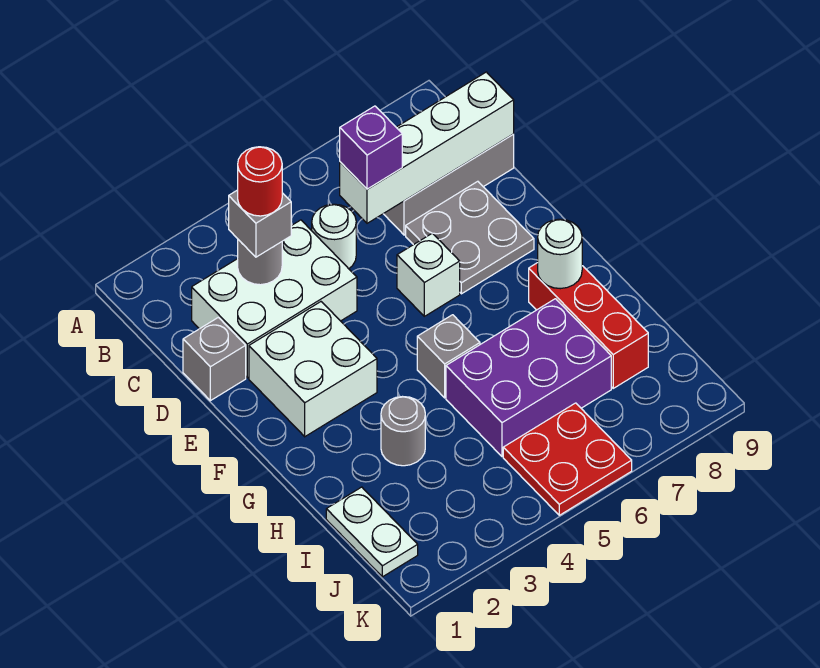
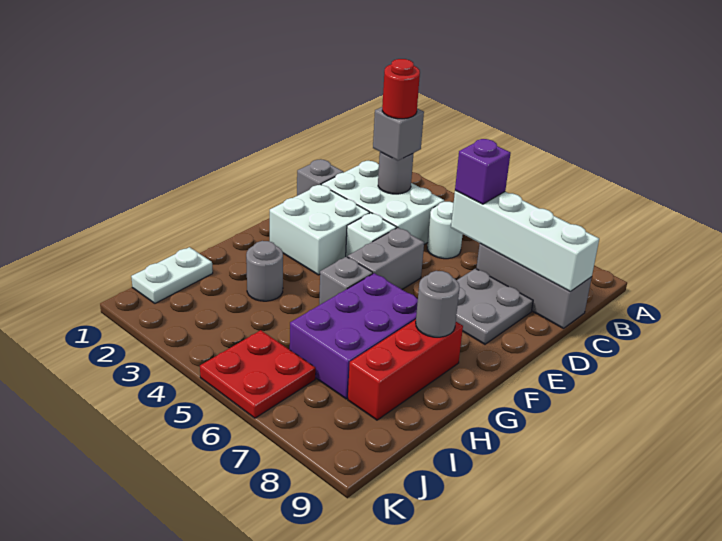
none -> grey 1x2 brick [348,228,424,289]
white 1x1 brick [397,233,460,316] -> white 1x1 brick moved to [346,213,396,257]
white 1x1 round brick [538,219,582,289] -> grey 1x1 round brick [416,271,460,337]
purple 2x3 brick [446,299,611,457] -> purple 2x3 brick turned to [289,273,418,399]

